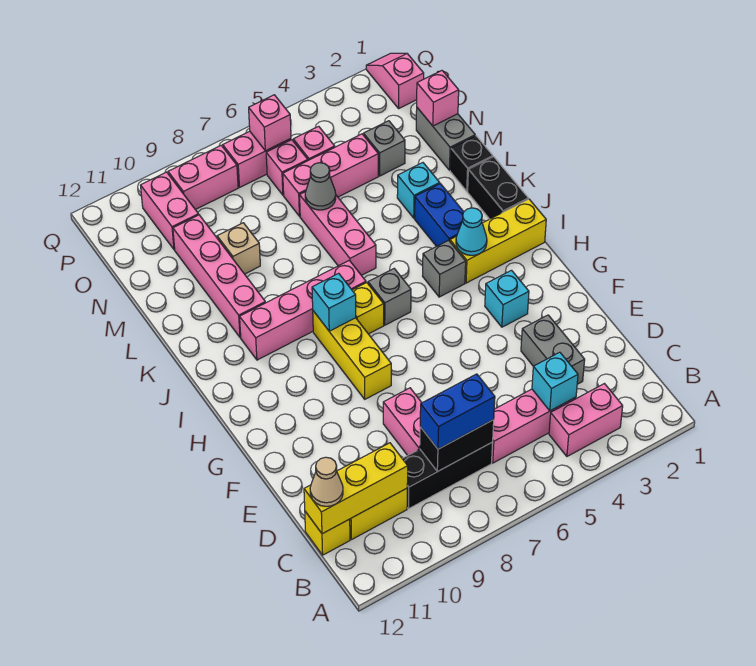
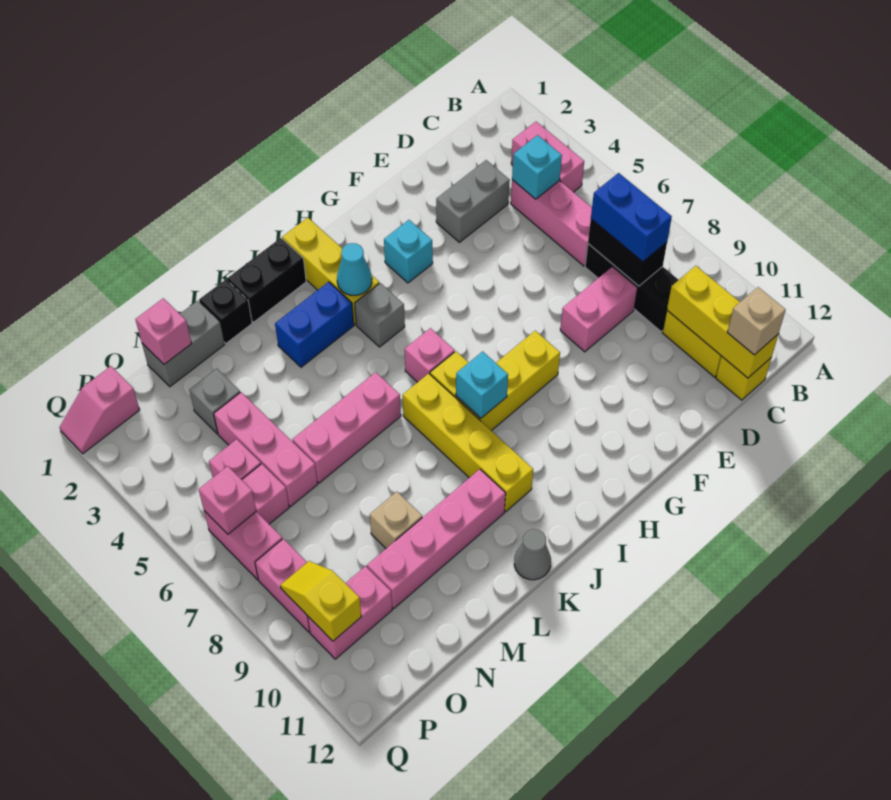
tan 1x1 cone [310,457,343,506] -> tan 1x1 brick [727,287,786,355]
grey 1x1 brick [368,269,411,325] -> pink 1x1 brick [405,328,455,382]
pink 1x4 brick [240,260,366,360] -> yellow 1x4 brick [403,373,533,512]
cyan 1x1 brick [397,163,440,218] -> none
grey 1x1 cone [305,163,336,210] -> grey 1x1 cone moved to [514,529,551,580]
none -> yellow 1x2 slope [280,561,362,641]

